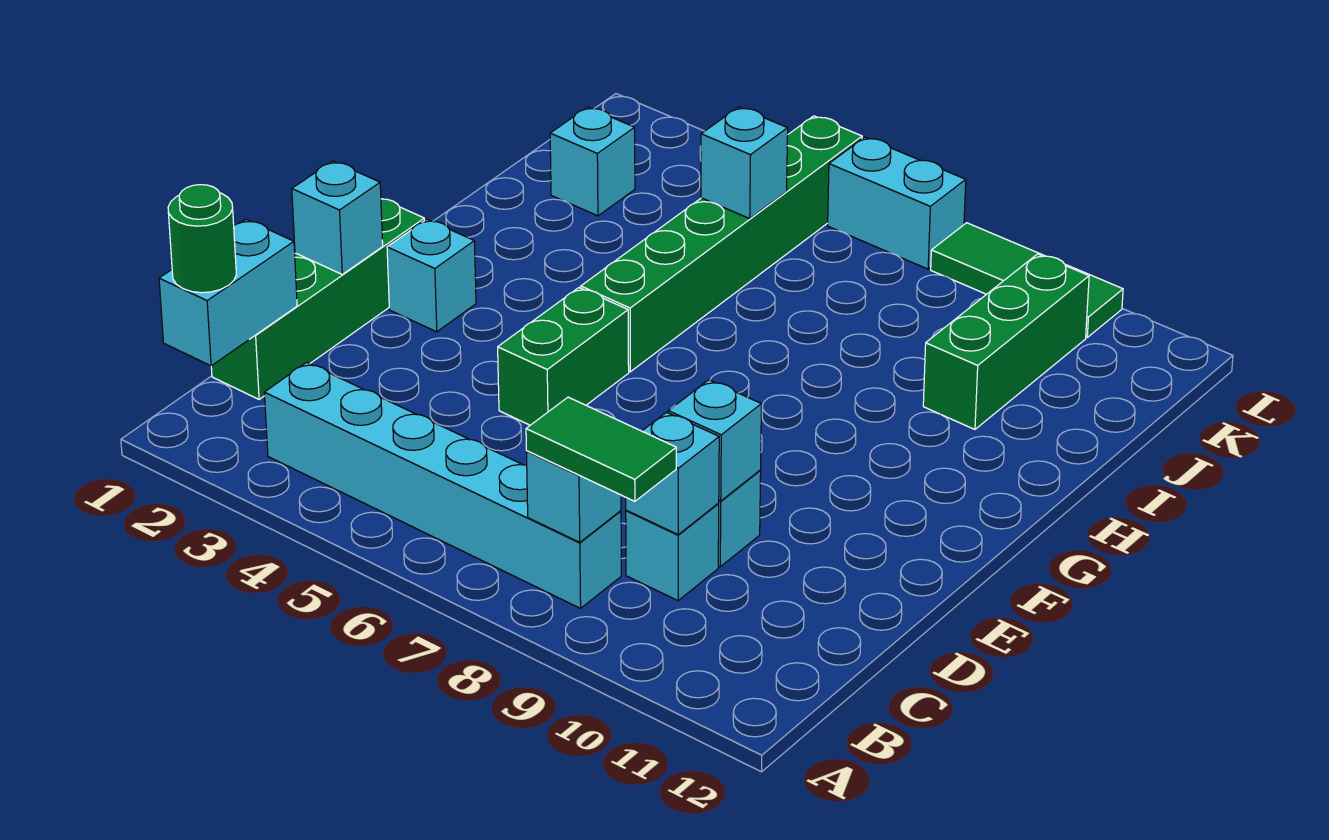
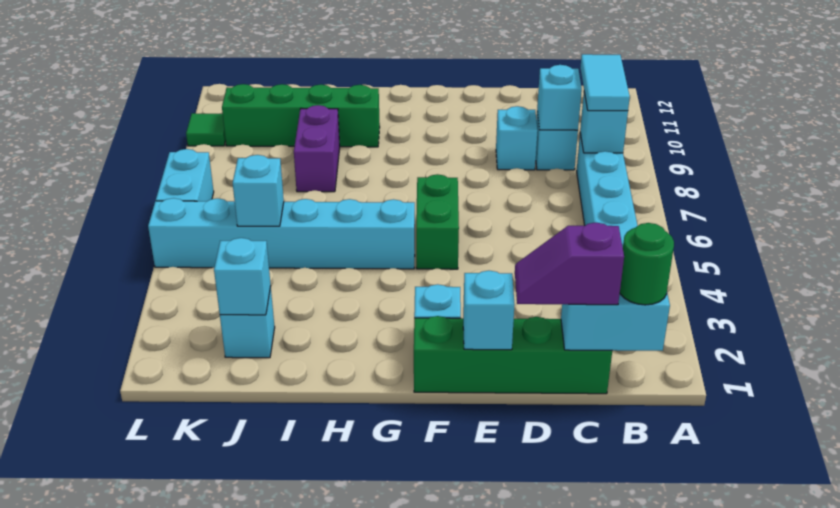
green 1x2 tile [526,397,676,501] -> cyan 1x2 tile [580,54,630,111]
none -> purple 1x2 slope [515,223,624,305]
cyan 1x1 brick [668,380,761,501] -> cyan 1x1 brick moved to [214,238,271,315]
green 1x2 brick [498,288,629,425] -> green 1x2 brick turned to [416,174,459,269]
green 1x6 brick [581,116,862,372] -> cyan 1x6 brick [148,198,415,269]
none -> purple 1x2 brick [294,105,340,192]
green 1x3 brick [923,254,1089,429] -> green 1x4 brick [222,84,380,147]
green 1x3 tile [931,223,1123,337] -> green 1x1 tile [186,113,226,146]

